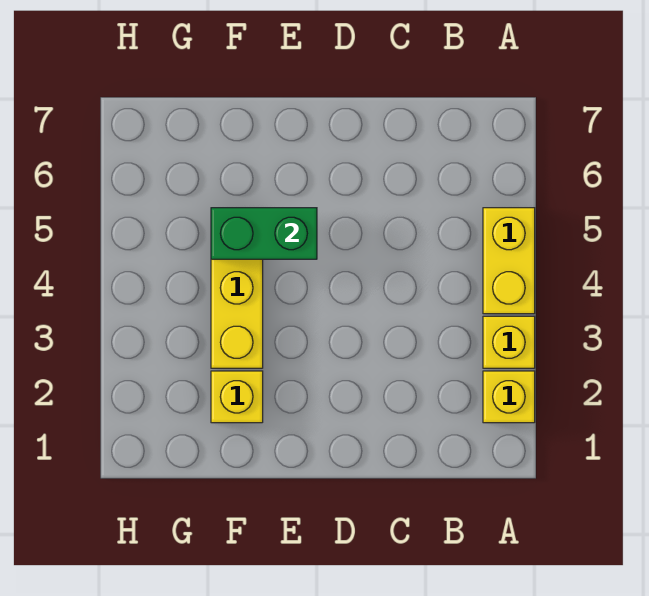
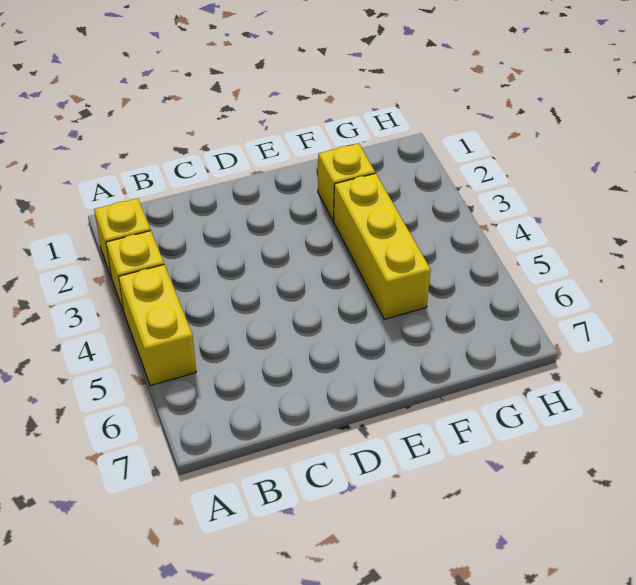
green 1x2 brick [211,208,317,259] -> none

